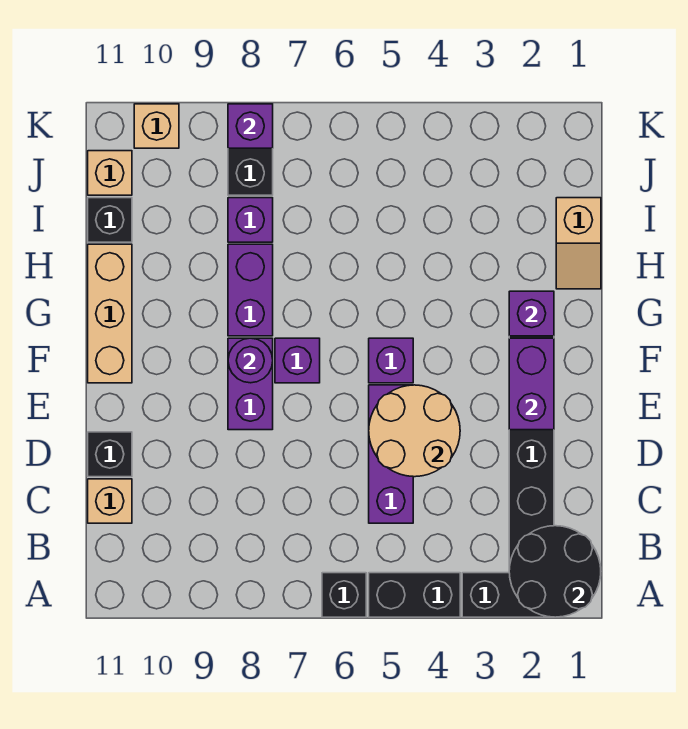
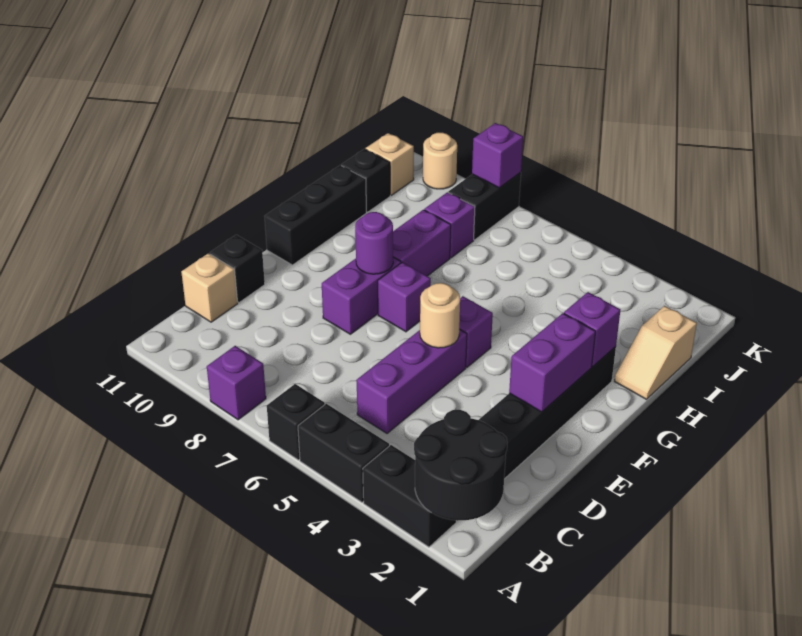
none -> purple 1x1 brick [207,346,266,420]
tan 2x2 round brick [369,385,460,477] -> tan 1x1 round brick [420,283,460,348]
tan 1x3 brick [88,244,132,383] -> black 1x3 brick [265,165,366,265]
tan 1x1 brick [134,104,179,148] -> tan 1x1 round brick [423,133,457,189]

